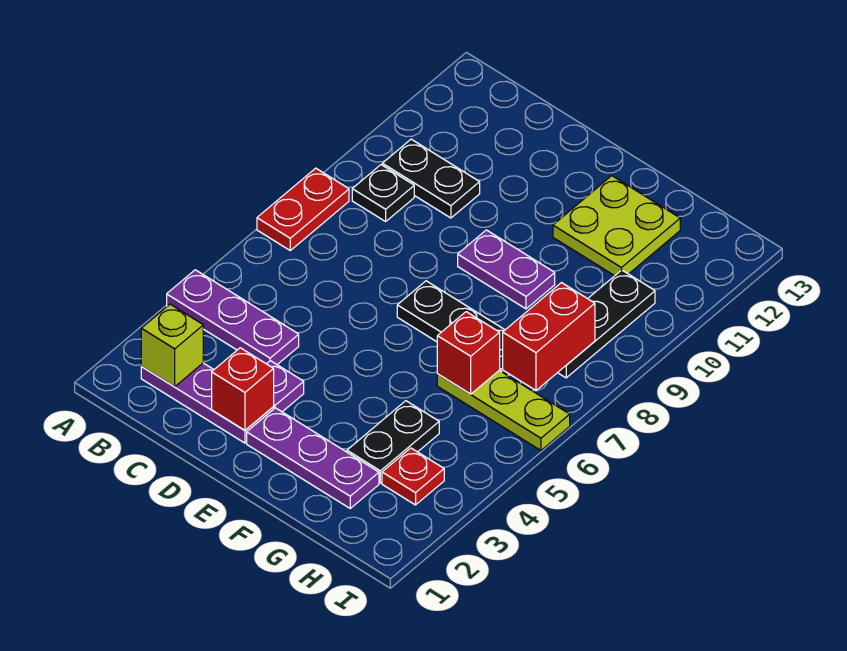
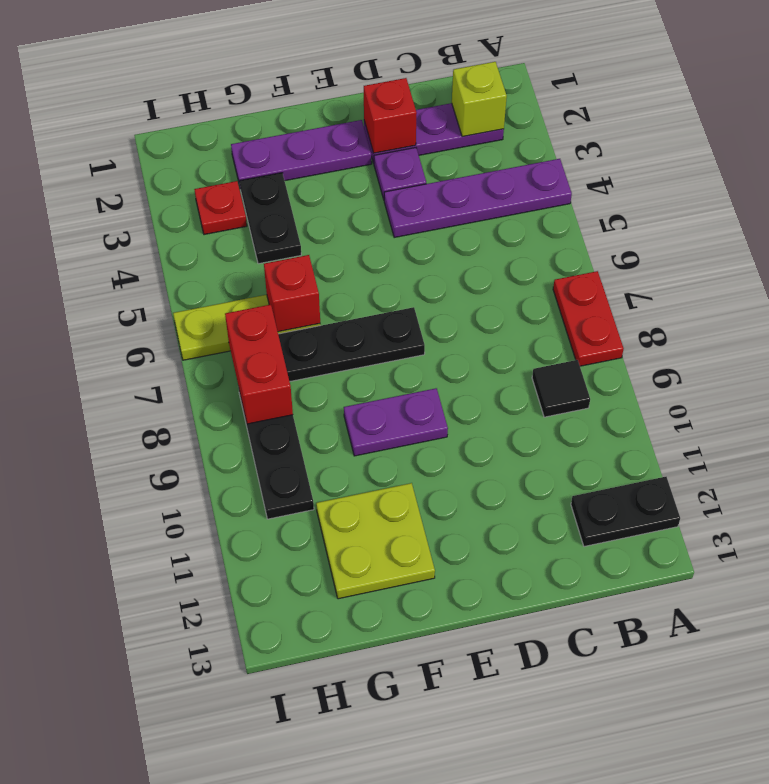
purple 1x3 plate [167,270,299,364] -> purple 1x4 plate [384,159,572,237]
black 1x1 plate [352,165,414,221] -> black 1x1 tile [532,360,590,417]
black 1x2 plate [382,139,480,218] -> black 1x2 plate moved to [571,477,680,547]

